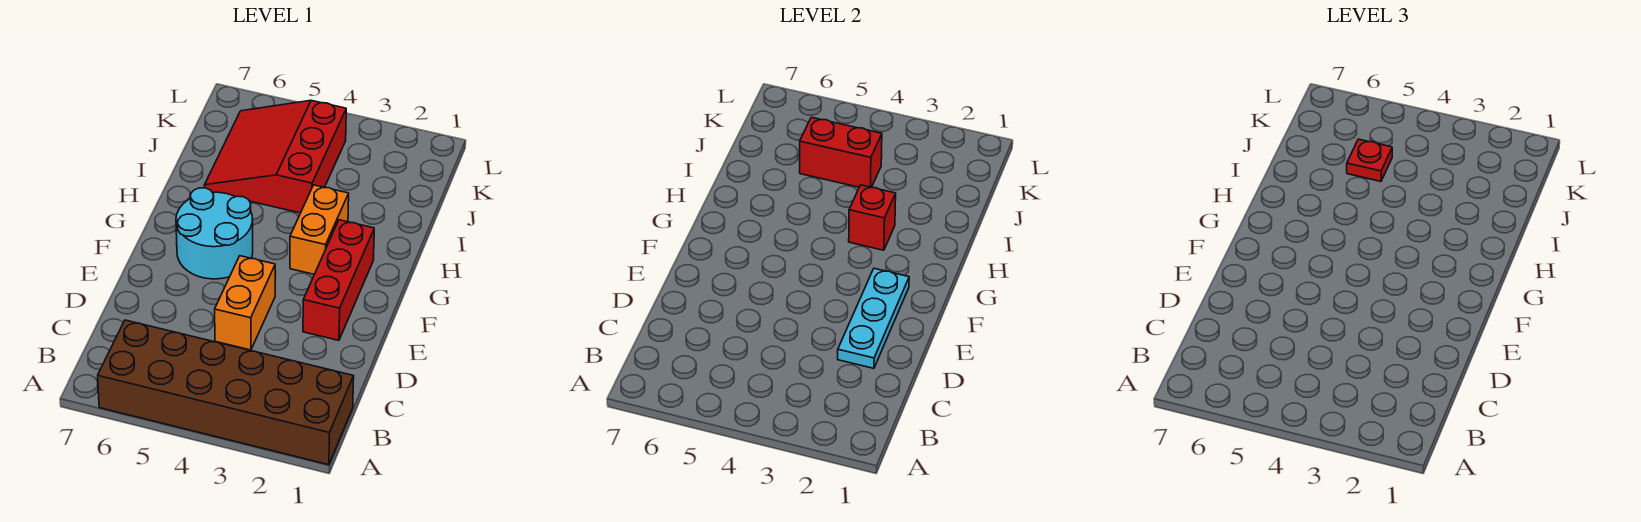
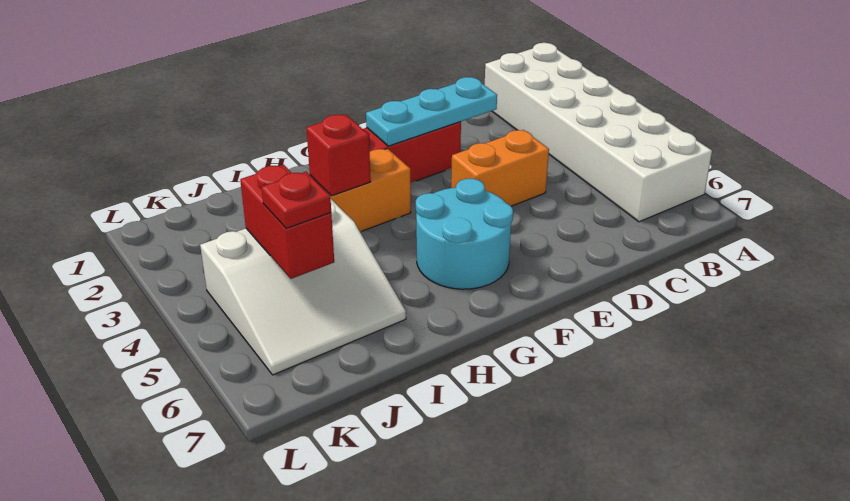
brown 2x6 brick [98,320,354,465] -> white 2x6 brick [485,43,712,222]
red 3x3 slope [204,100,346,213] -> white 3x3 slope [200,199,406,375]

